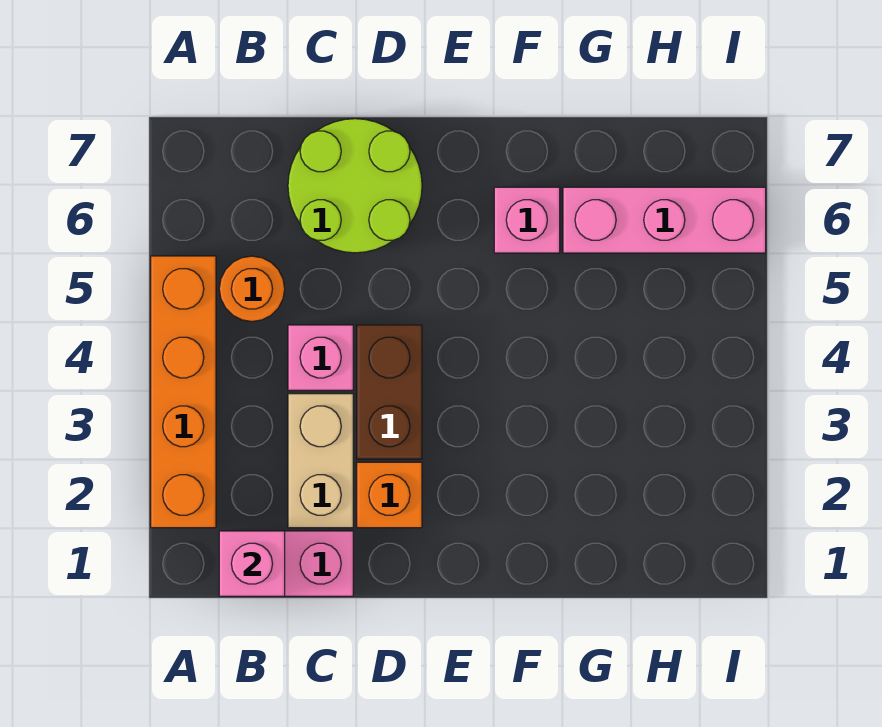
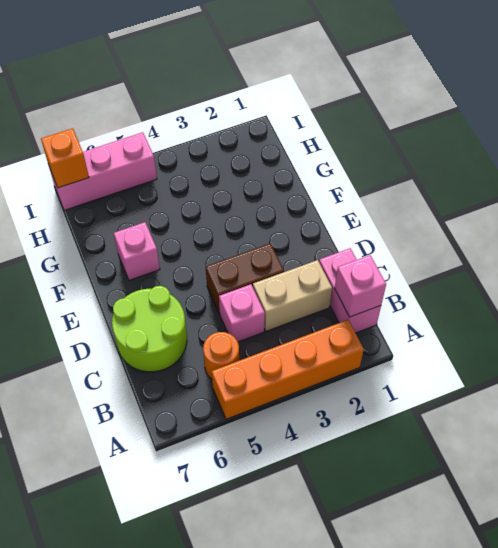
orange 1x1 brick [357,462,422,528] -> orange 1x1 brick moved to [41,128,89,188]
pink 1x3 brick [563,187,766,253] -> pink 1x3 brick turned to [49,132,157,210]

